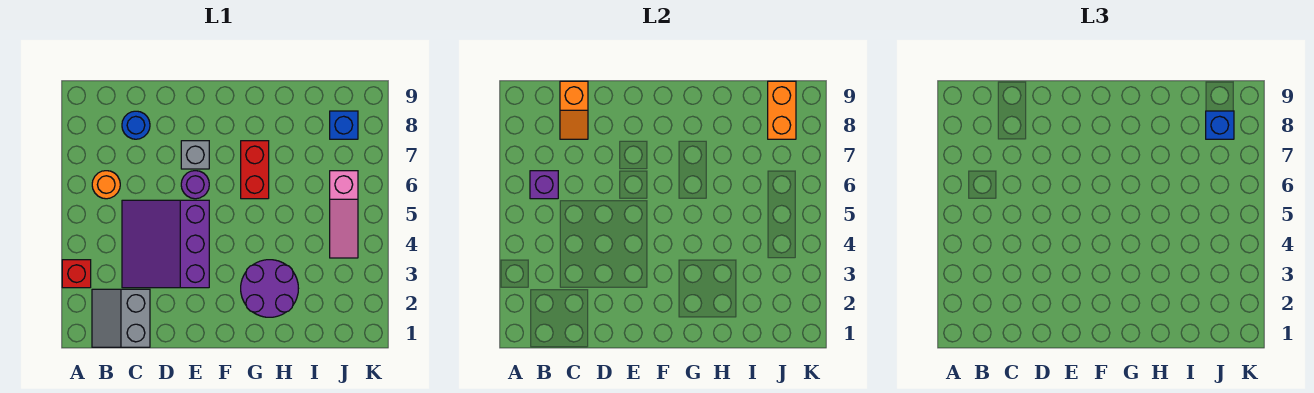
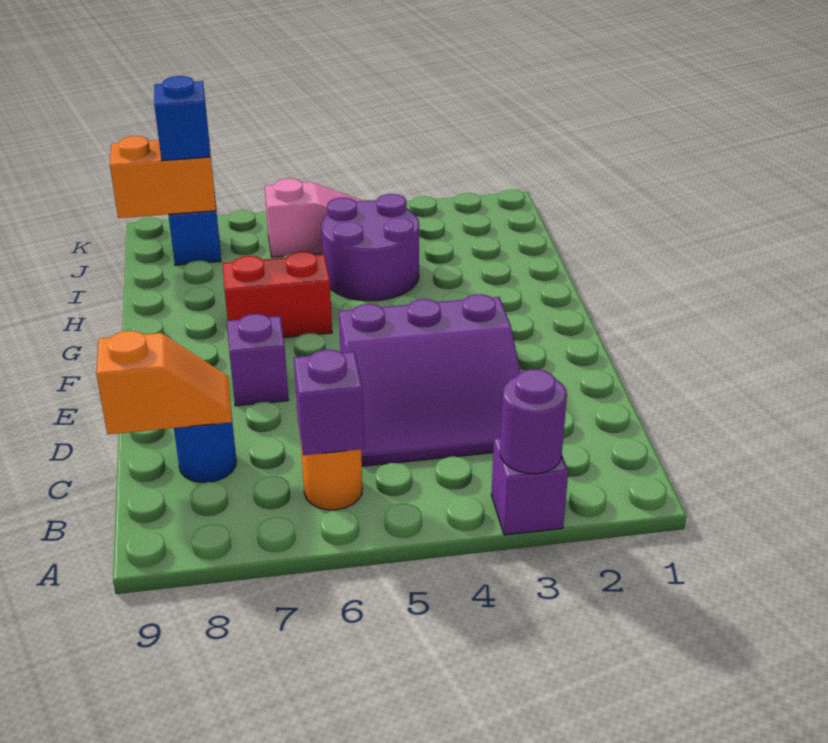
red 1x1 brick [62,260,91,288] -> purple 1x1 brick [491,438,568,535]
grey 2x2 slope [92,289,150,347] -> none
purple 1x1 round brick [181,171,209,199] -> purple 1x1 round brick moved to [500,369,567,474]
grey 1x1 brick [181,141,209,169] -> purple 1x1 brick [227,314,289,406]
purple 2x2 round brick [241,260,298,317] -> purple 2x2 round brick moved to [321,194,419,301]

